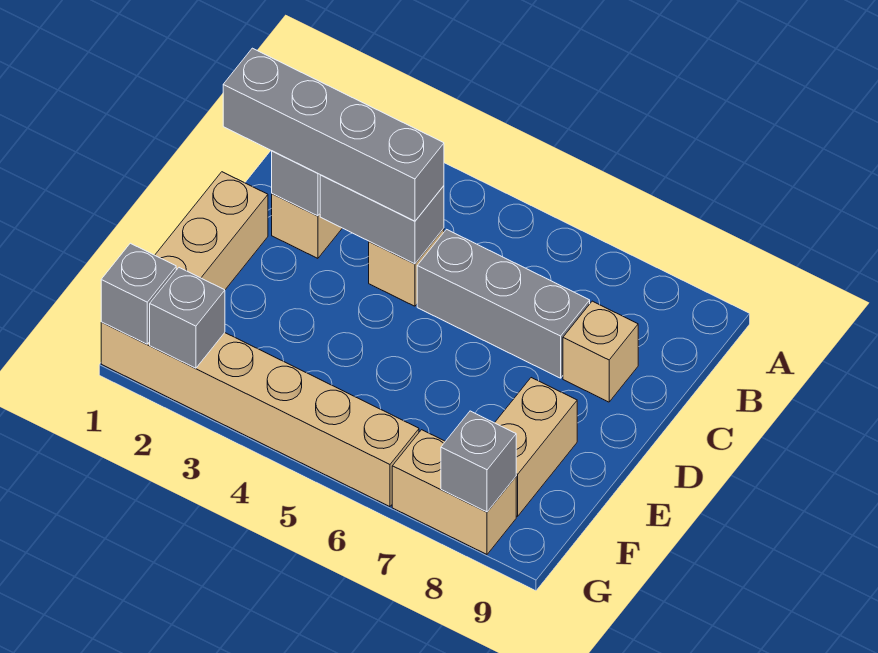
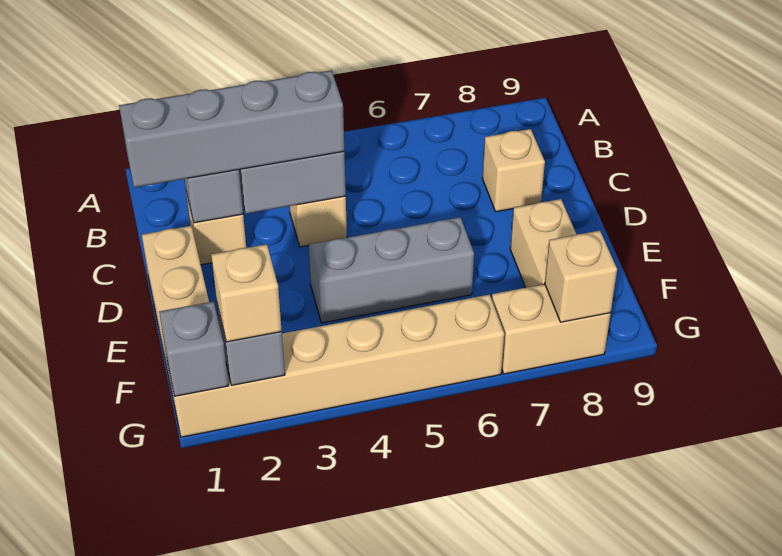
grey 1x3 brick [417,229,590,378] -> grey 1x3 brick moved to [309,217,474,323]
none -> tan 1x1 brick [211,244,282,342]
grey 1x1 brick [441,411,516,512] -> tan 1x1 brick [545,231,617,322]

